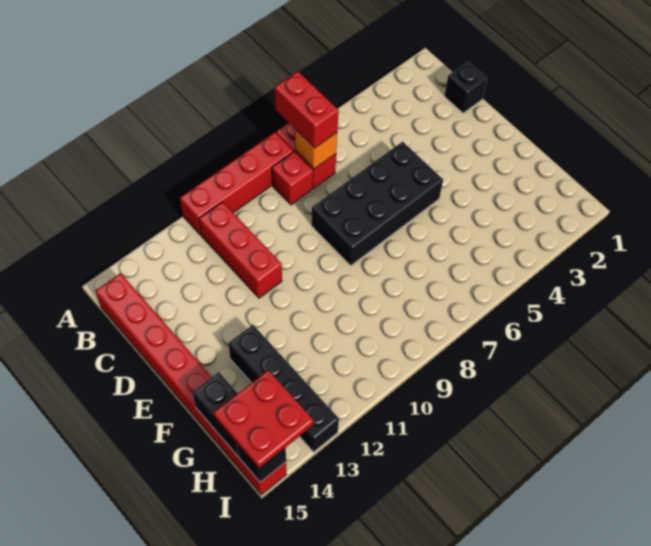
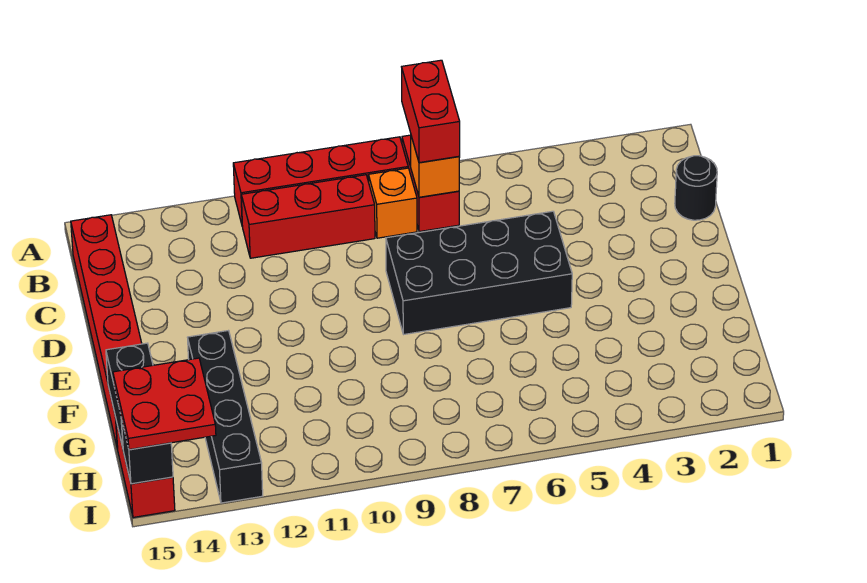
red 1x1 brick [272,152,313,205] -> orange 1x1 brick [368,168,417,238]
red 1x3 brick [199,202,282,298] -> red 1x3 brick turned to [241,175,375,258]
black 1x1 brick [444,62,487,113] -> black 1x1 round brick [675,156,717,220]

